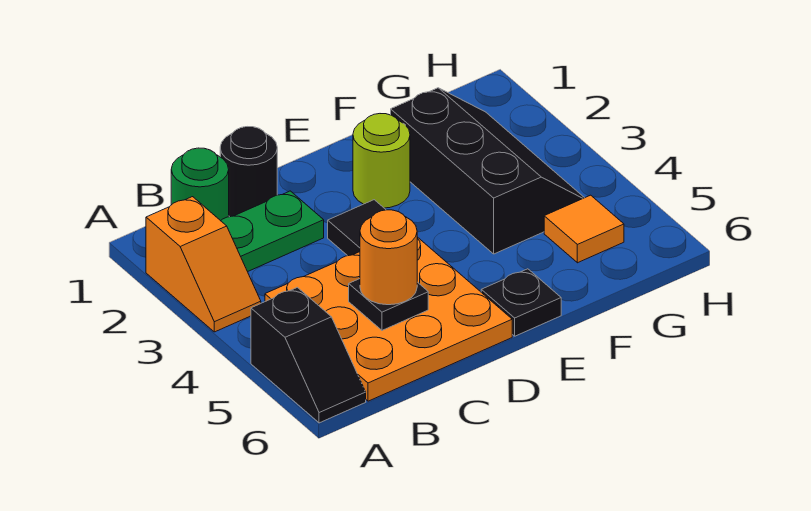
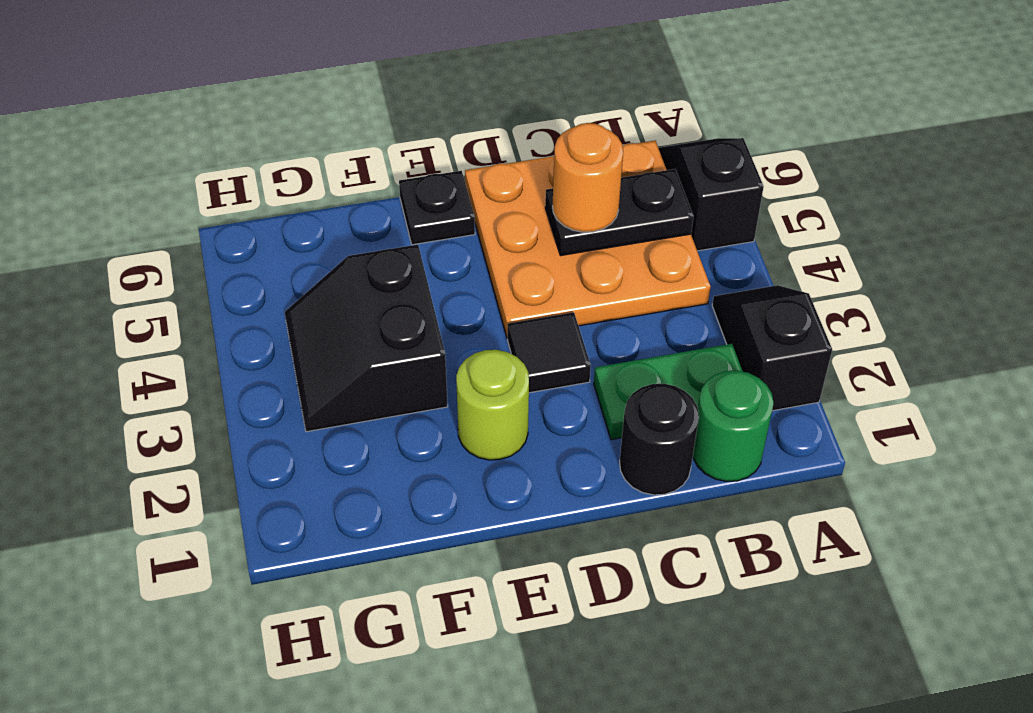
orange 1x2 slope [146,197,261,332] -> black 1x2 slope [712,285,832,411]
black 1x1 plate [349,279,428,330] -> black 1x2 plate [545,169,693,256]
black 2x3 slope [391,88,584,254] -> black 2x2 slope [285,245,448,432]
orange 1x1 tile [544,195,624,263] -> none

